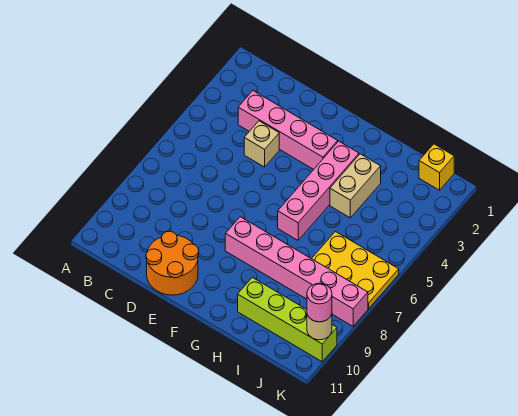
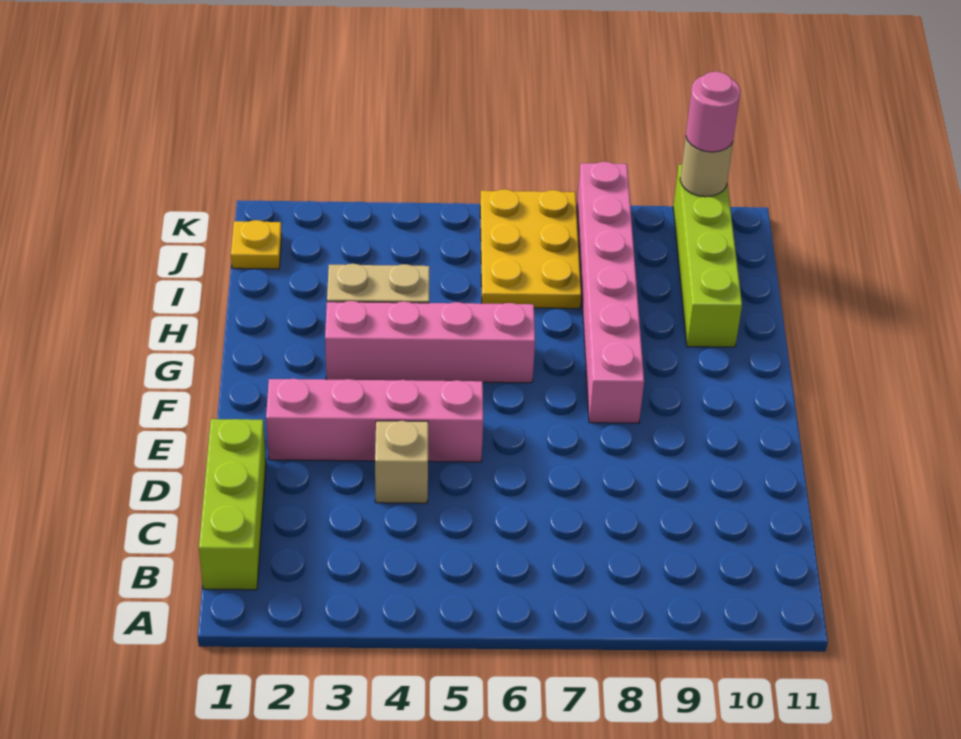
none -> lime 1x3 brick [199,419,266,590]
pink 1x4 brick [238,91,338,169] -> pink 1x4 brick turned to [266,379,483,462]
orange 2x2 round brick [146,231,199,295] -> none
yellow 1x1 brick [419,144,454,190] -> yellow 1x1 plate [231,220,282,269]

